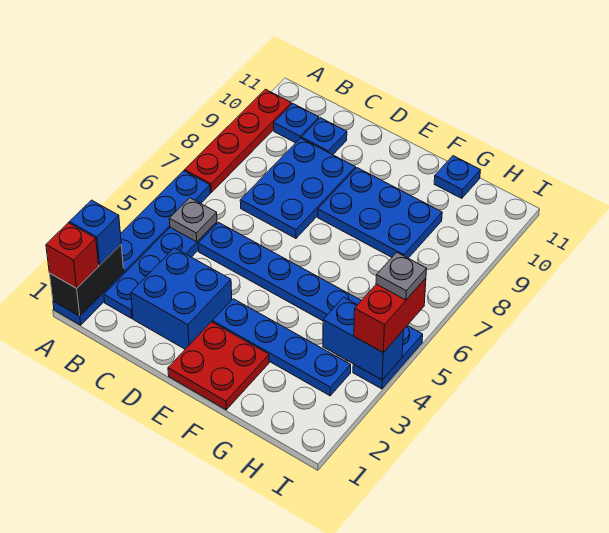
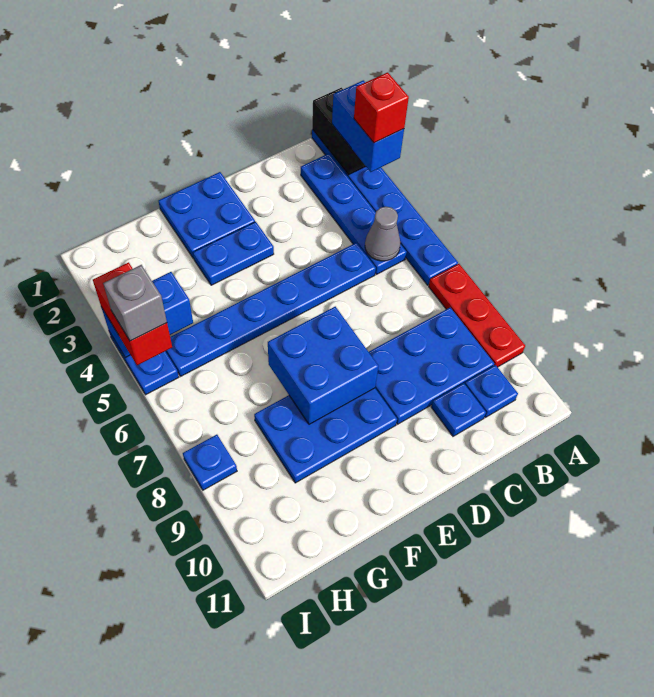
red 1x1 brick [46,223,99,288] -> red 1x1 brick moved to [354,72,409,143]
blue 1x1 brick [69,200,121,265] -> blue 1x2 brick [332,80,404,172]
red 1x4 plate [185,89,291,192] -> red 1x3 plate [429,264,525,367]
grey 1x1 plate [169,198,217,242] -> grey 1x1 cone [365,207,400,261]
blue 2x2 brick [131,248,232,349] -> blue 2x2 brick moved to [268,307,379,424]
blue 2x3 plate [240,138,356,238] -> blue 2x3 plate turned to [369,308,494,424]
red 2x2 plate [168,322,269,410] -> blue 2x2 plate [159,172,255,259]
blue 1x4 plate [213,299,351,396] -> blue 1x2 plate [193,222,274,285]
blue 1x1 plate [434,156,480,199] -> blue 1x1 plate moved to [183,435,237,490]
grey 1x1 plate [376,252,427,300] -> grey 1x1 brick [103,265,167,341]

